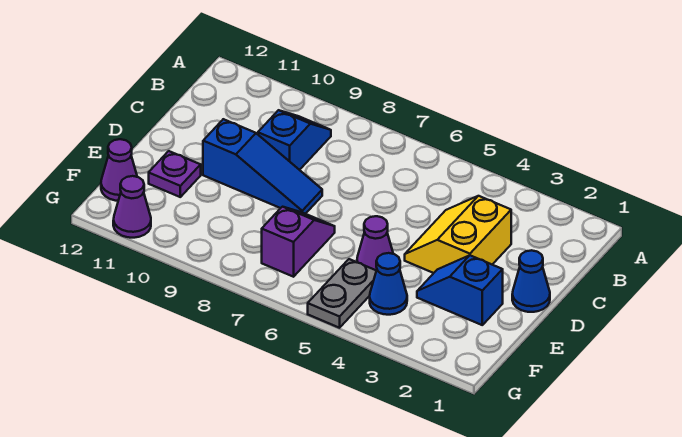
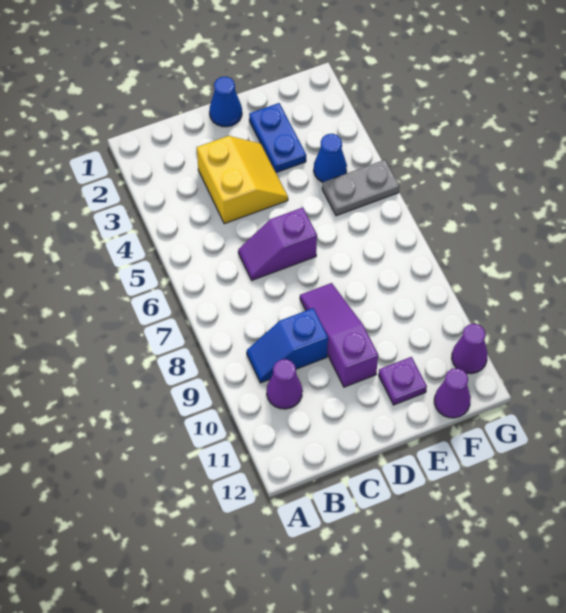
yellow 2x2 slope [405,196,511,273] -> yellow 2x2 slope turned to [197,136,288,224]
blue 1x3 slope [203,119,322,214] -> purple 1x3 slope [300,283,378,387]
blue 1x2 slope [417,255,503,325] -> blue 1x2 plate [249,103,306,173]
purple 1x1 cone [357,216,393,270] -> purple 1x1 cone moved to [267,359,302,409]
purple 1x2 slope [262,207,335,277] -> purple 1x2 slope moved to [238,207,317,280]

